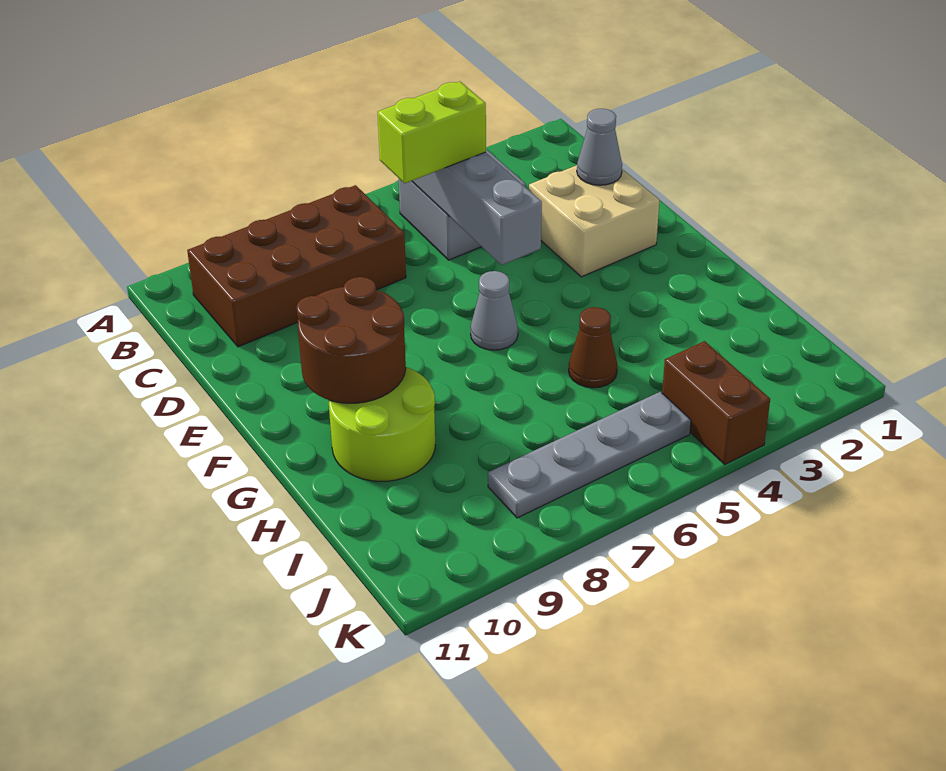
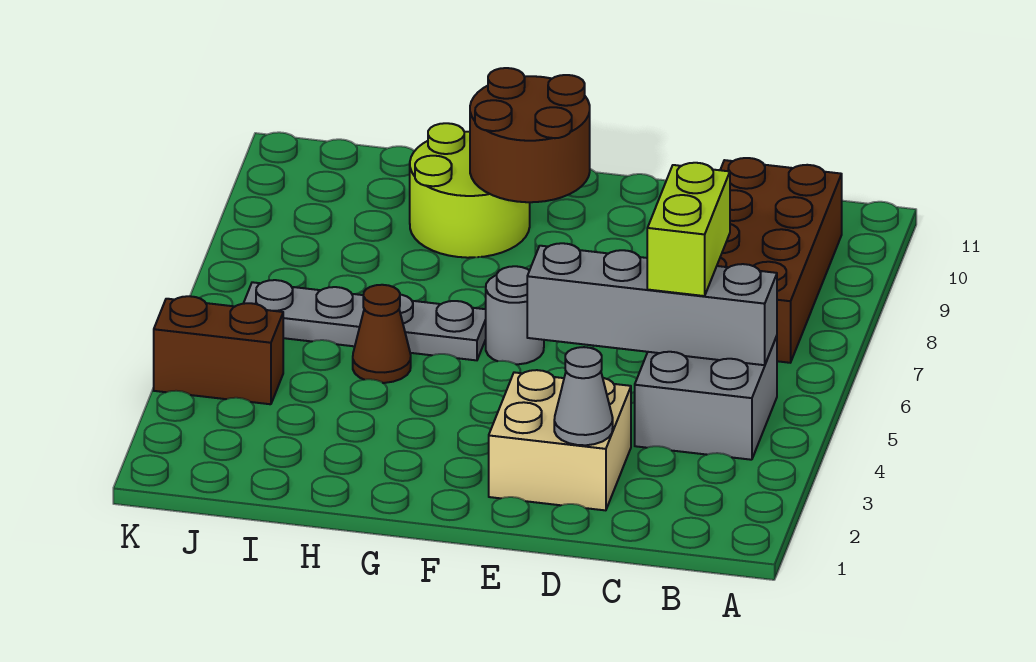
grey 1x1 cone [471,271,518,350] -> grey 1x1 round brick [486,266,544,364]
grey 1x4 plate [488,392,691,518] -> grey 1x4 plate turned to [243,280,486,360]

